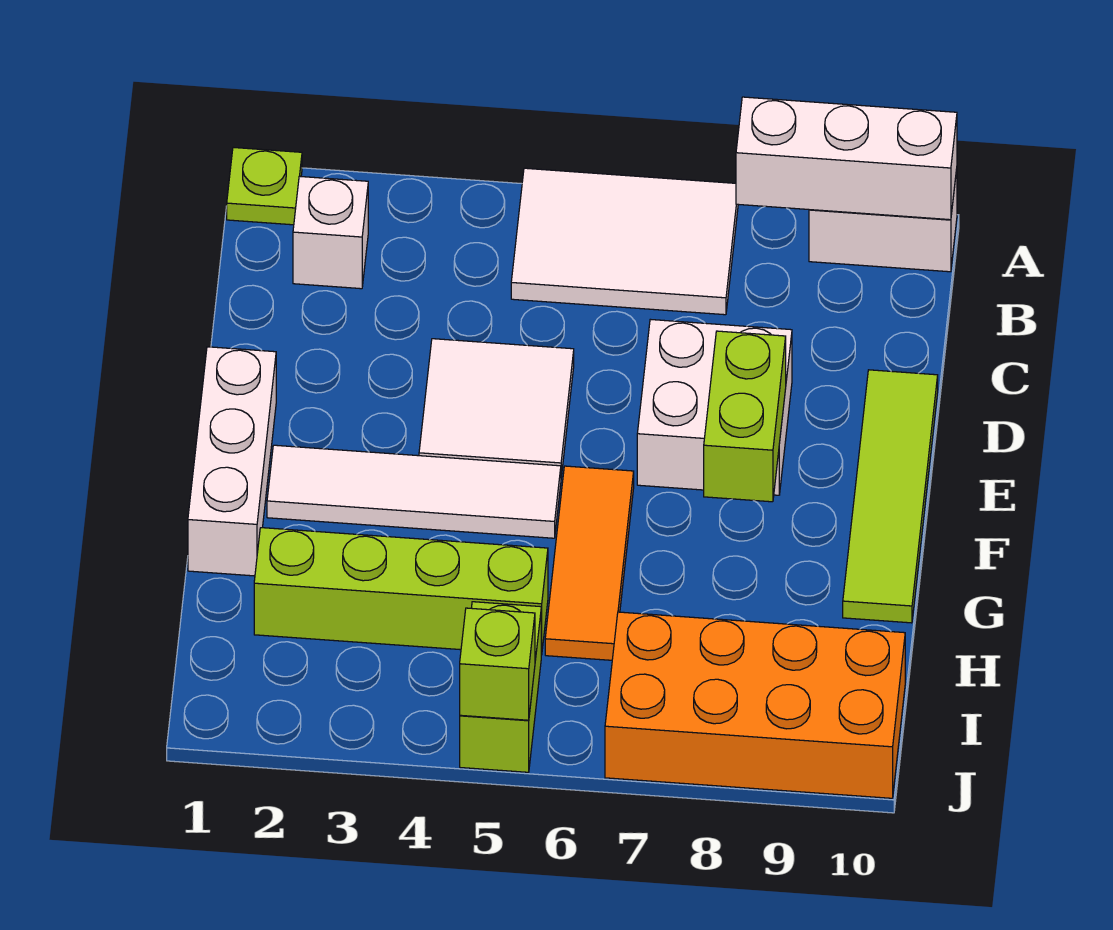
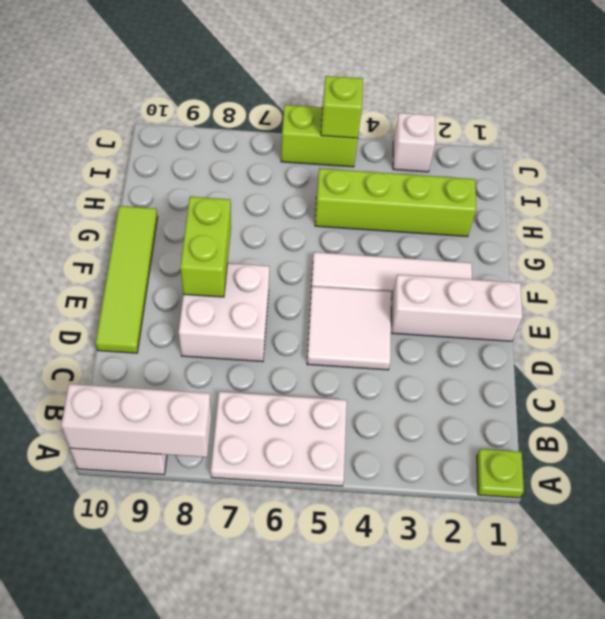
white 2x3 tile [511,168,738,315] -> white 2x3 plate [211,392,347,486]
white 1x1 brick [293,176,368,289] -> white 1x1 brick moved to [393,113,435,172]
white 1x3 brick [188,347,276,576] -> white 1x3 brick turned to [391,275,523,341]
orange 1x3 tile [545,466,634,660] -> none
lime 1x2 brick [460,602,541,772] -> lime 1x2 brick turned to [281,105,358,167]
orange 2x4 brick [605,612,905,798] -> none

